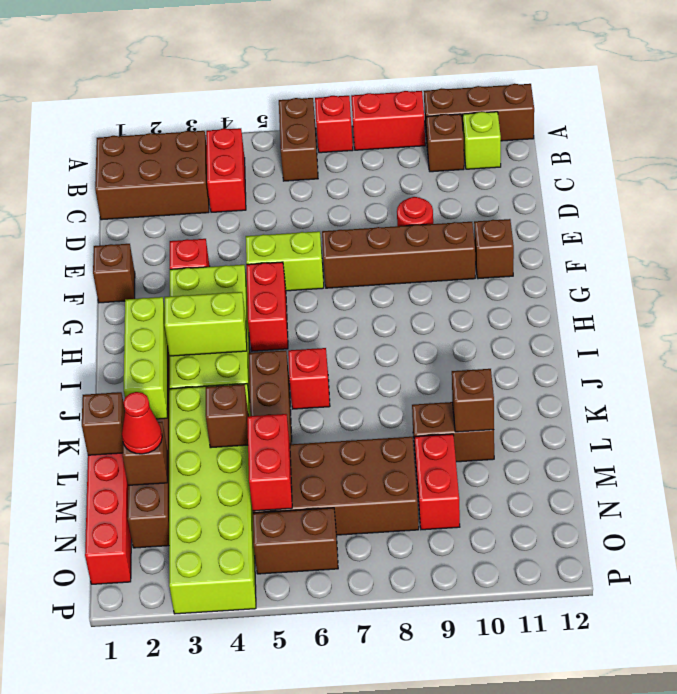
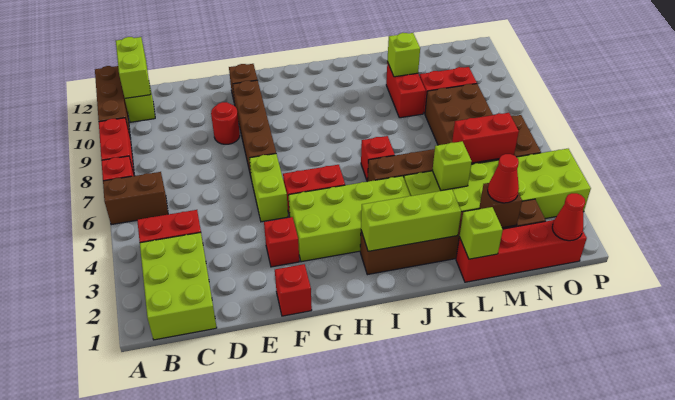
brown 2x3 brick [95,131,209,220] -> lime 2x3 brick [140,232,217,340]
brown 1x1 brick [426,114,464,172] -> none
brown 1x1 brick [93,244,135,303] -> red 1x1 brick [275,264,312,316]
lime 1x2 brick [165,292,247,356] -> lime 1x2 brick moved to [116,37,151,98]
brown 1x1 brick [82,392,125,455] -> lime 1x1 brick [460,207,503,259]
brown 1x1 brick [206,384,248,448] -> lime 1x1 brick [432,141,472,190]
brown 1x2 brick [412,402,494,462] -> red 1x2 brick [386,62,426,118]
brown 1x1 brick [452,369,494,432] -> lime 1x1 brick [387,33,420,77]
none -> red 1x1 cone [552,193,585,241]

